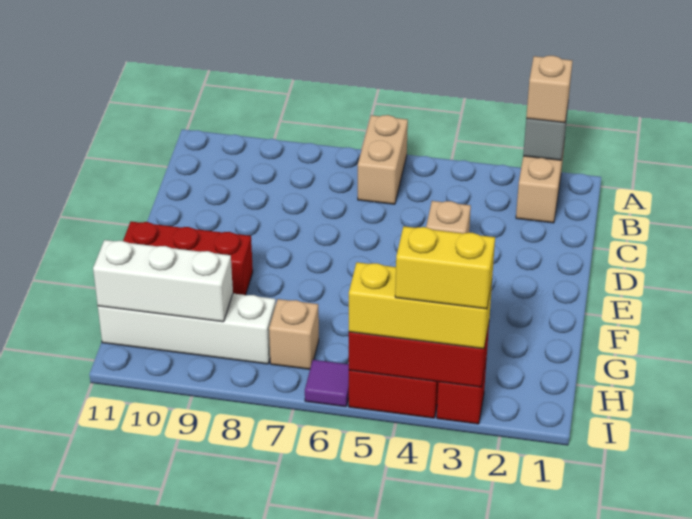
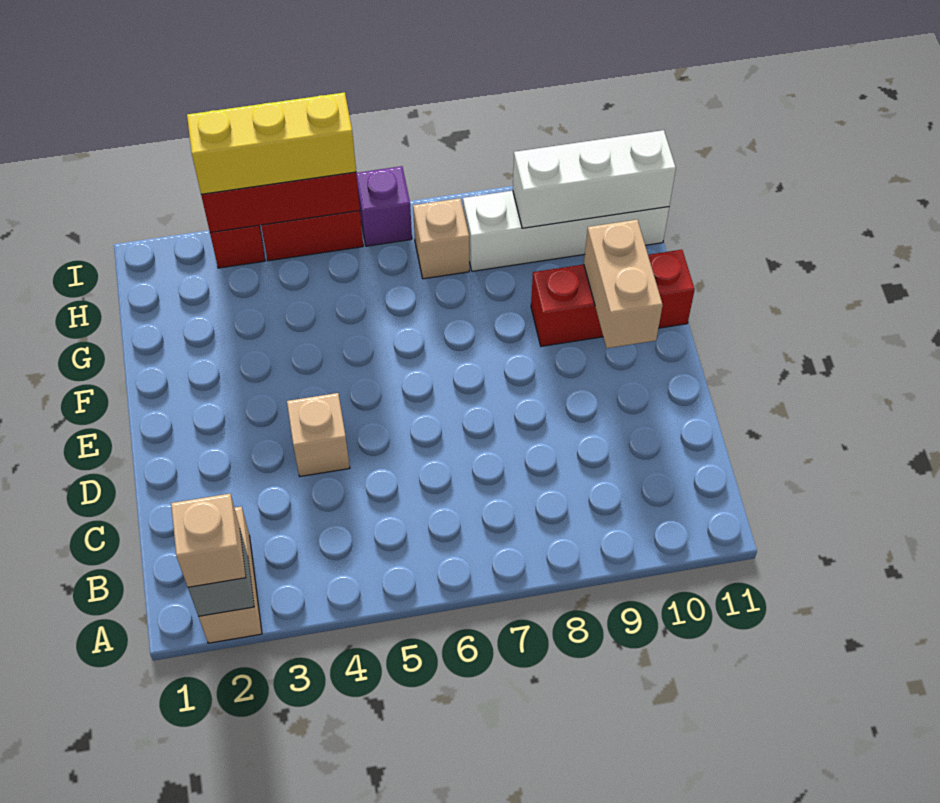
tan 1x2 brick [358,115,408,204] -> tan 1x2 brick moved to [584,220,663,348]
yellow 1x2 brick [395,226,495,309] -> none
purple 1x1 tile [305,360,349,407] -> purple 1x1 brick [356,166,412,246]

